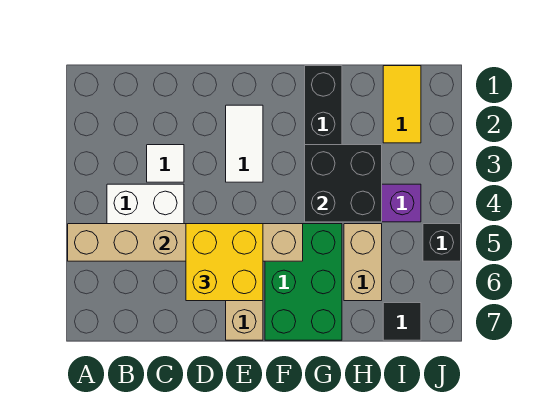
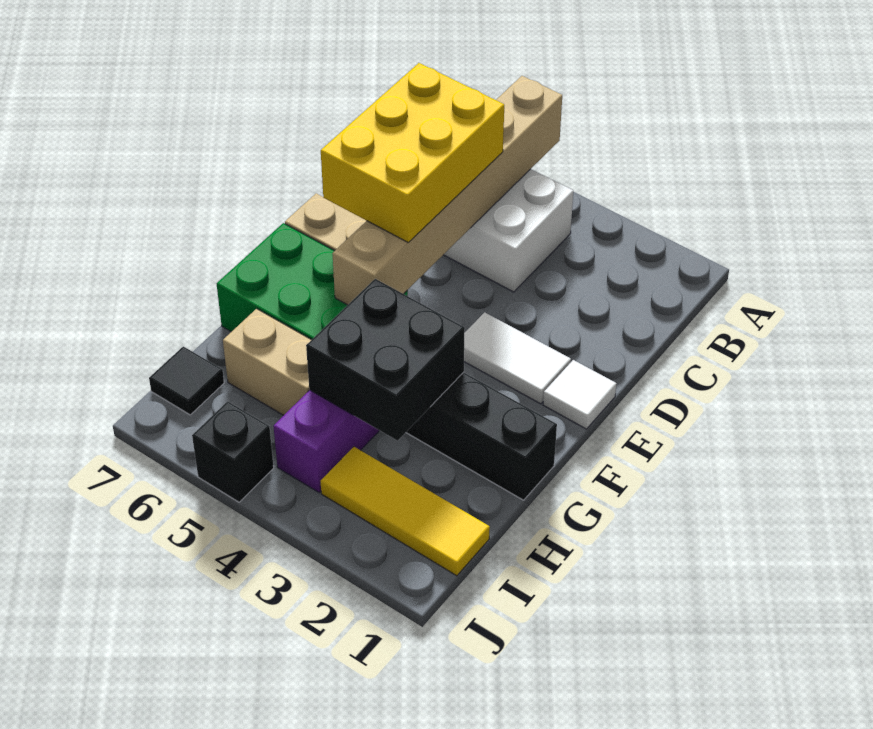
white 1x1 tile [147,145,184,182] -> white 1x1 tile moved to [543,360,617,429]
yellow 2x2 brick [186,224,263,301] -> yellow 2x3 brick [321,63,504,242]
yellow 1x2 tile [383,66,421,143] -> yellow 1x3 tile [321,447,490,576]

